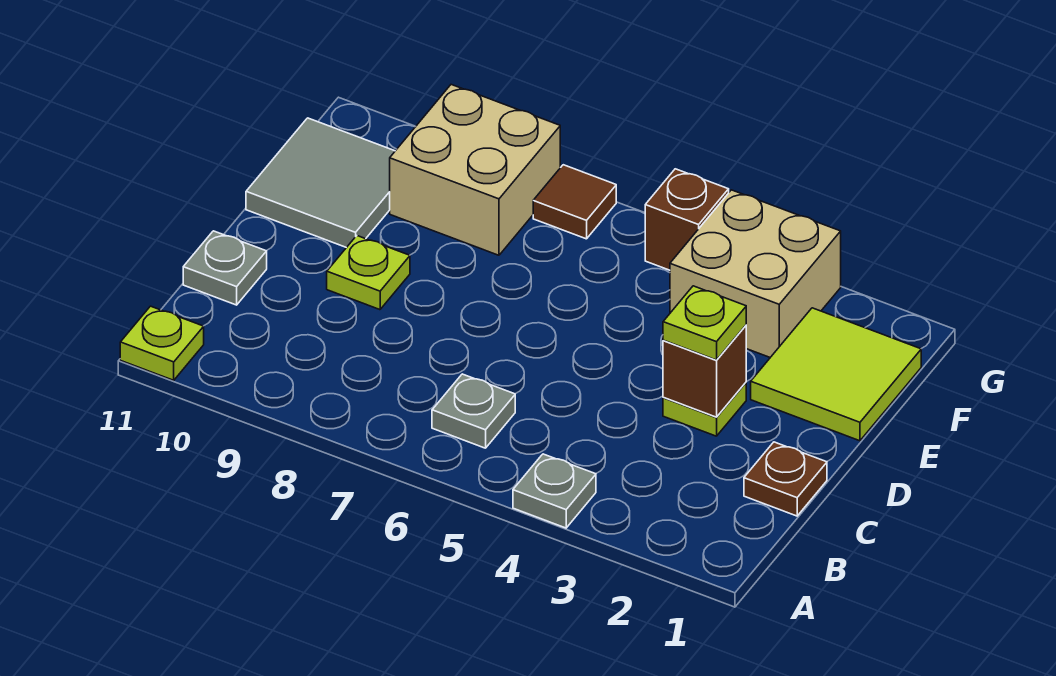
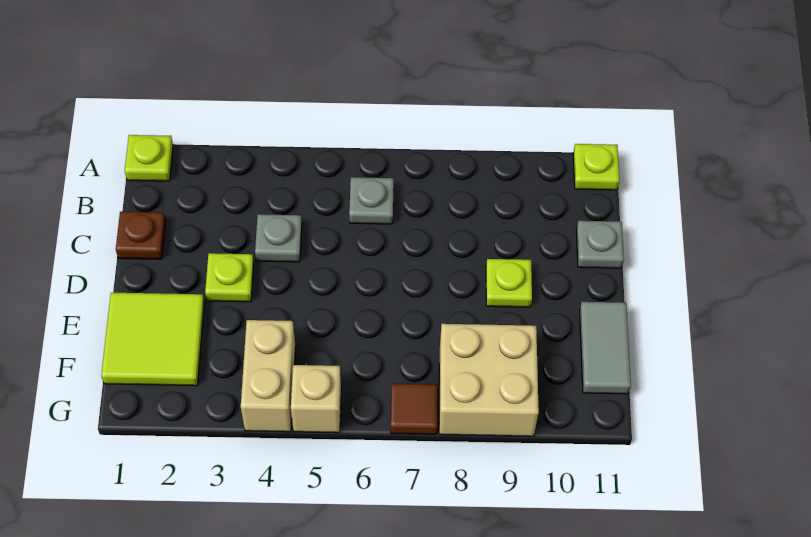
grey 1x1 plate [513,454,596,528] -> grey 1x1 plate moved to [255,214,302,262]
brown 1x1 brick [663,325,746,417] -> none
lime 1x1 plate [663,286,746,360] -> lime 1x1 plate moved to [125,135,173,181]
grey 2x2 tile [246,118,395,248] -> grey 1x2 tile [580,302,631,394]
tan 2x2 brick [670,190,841,357] -> tan 1x2 brick [241,320,296,432]
brown 1x1 brick [645,169,729,270] -> tan 1x1 brick [291,365,341,433]

